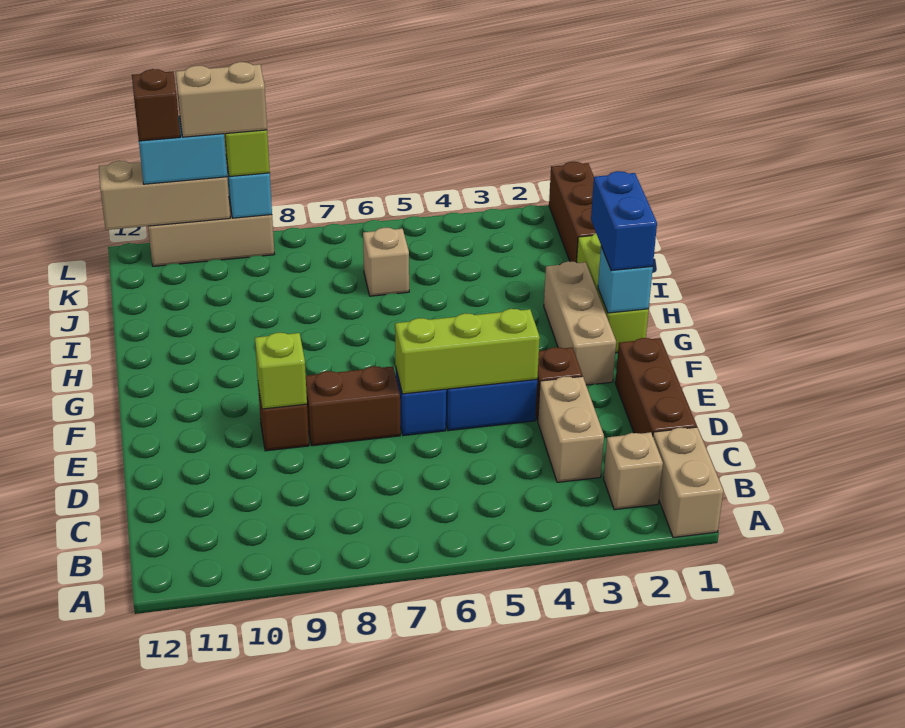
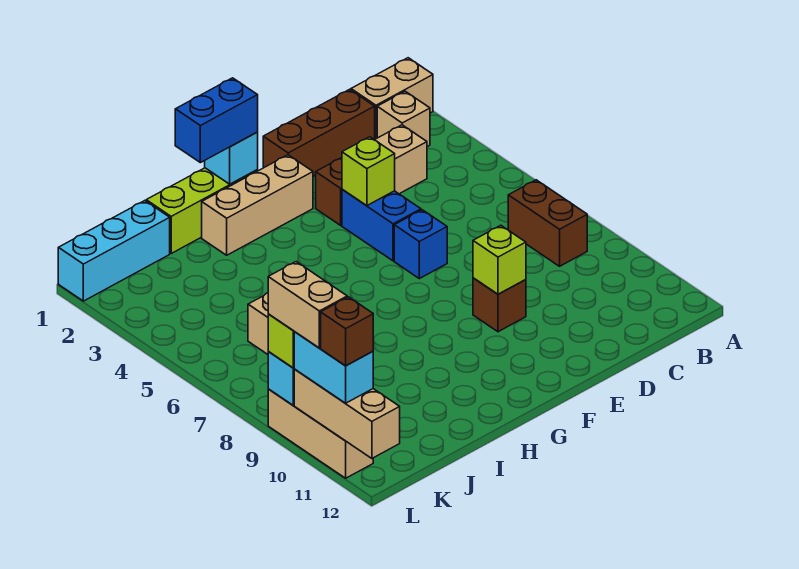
lime 1x3 brick [395,309,540,394] -> lime 1x1 brick [342,137,395,206]
brown 1x2 brick [306,366,400,446] -> brown 1x2 brick moved to [508,180,587,266]
brown 1x3 brick [549,162,596,262] -> cyan 1x3 brick [58,201,170,301]

